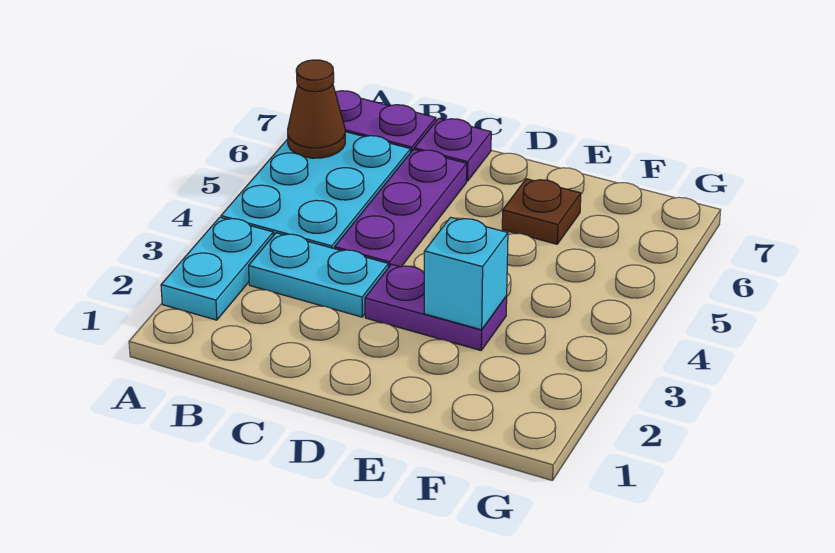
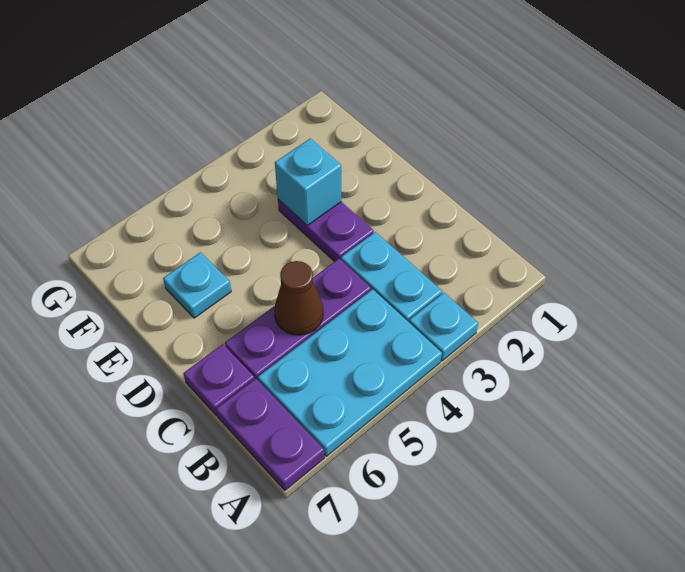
cyan 1x2 plate [161,217,273,320] -> cyan 1x1 plate [409,293,478,361]
brown 1x1 cone [288,60,345,158] -> brown 1x1 cone moved to [274,261,323,335]
brown 1x1 plate [502,179,581,244] -> cyan 1x1 plate [163,252,231,318]

